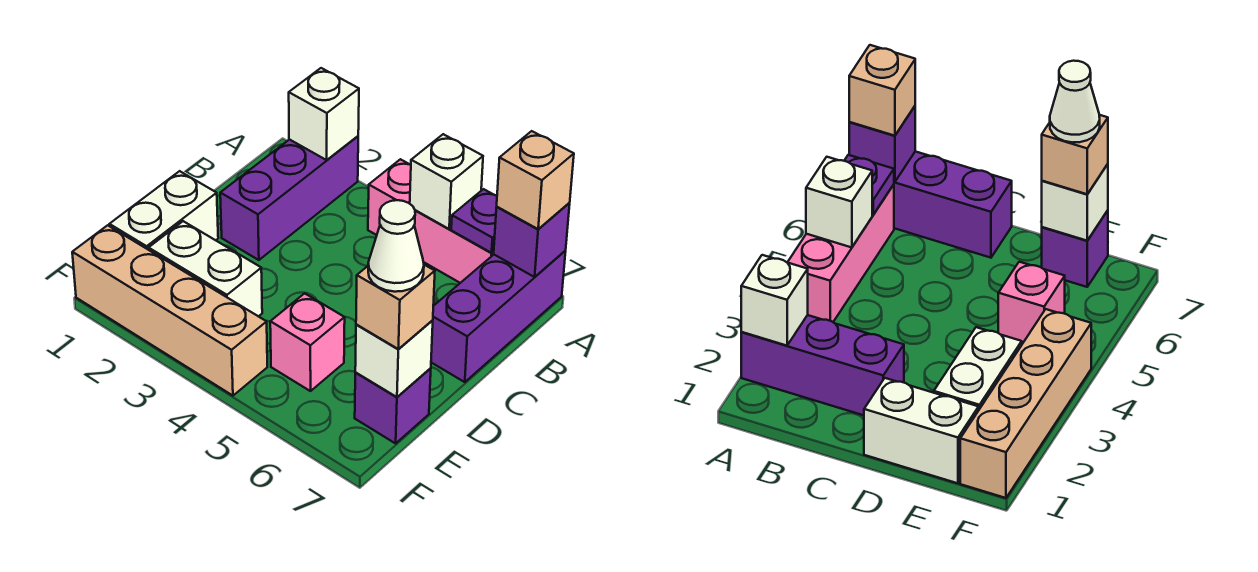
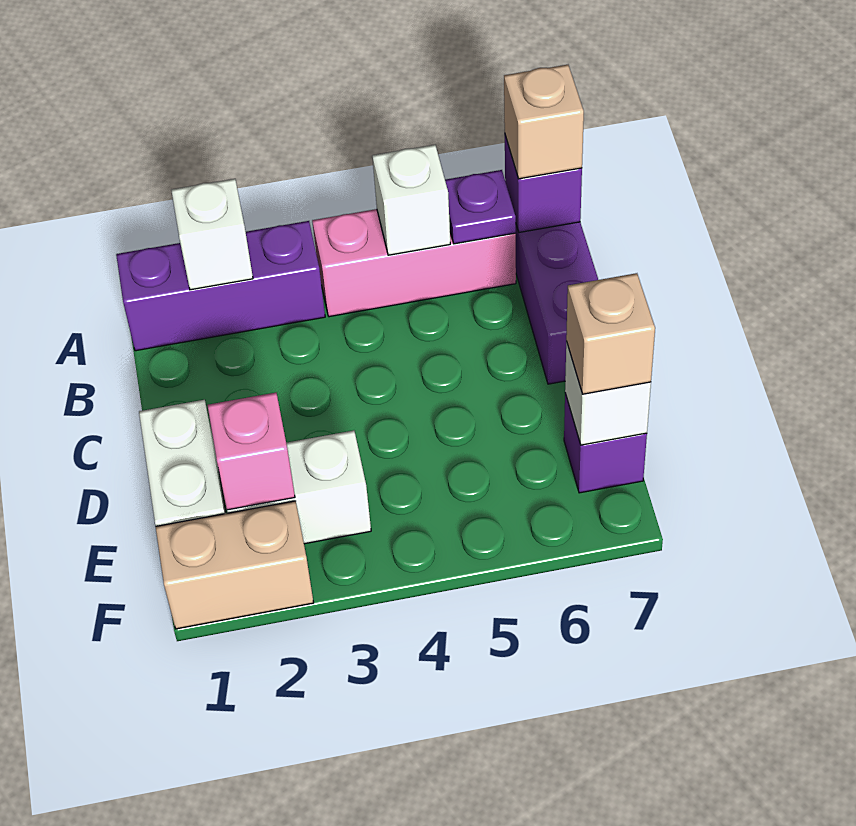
purple 1x3 brick [220,136,358,260] -> purple 1x3 brick turned to [116,221,325,351]
pink 1x1 brick [270,293,345,391] -> pink 1x1 brick moved to [208,393,295,510]
white 1x1 cone [368,200,424,292] -> none
tan 1x4 brick [72,225,267,396] -> tan 1x2 brick [156,501,314,629]

